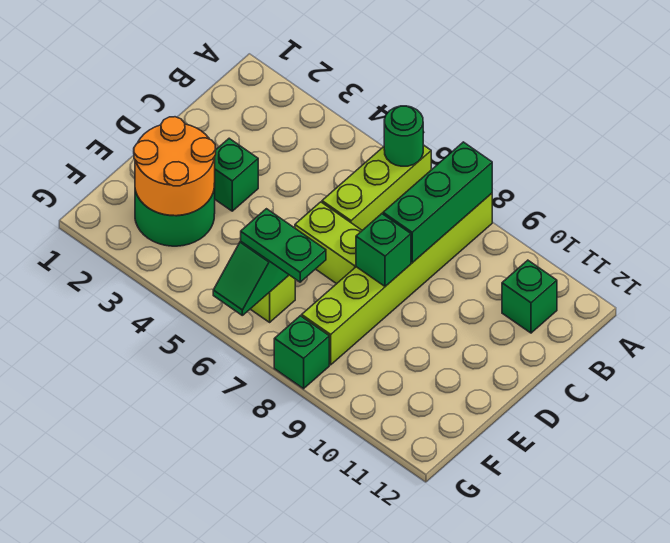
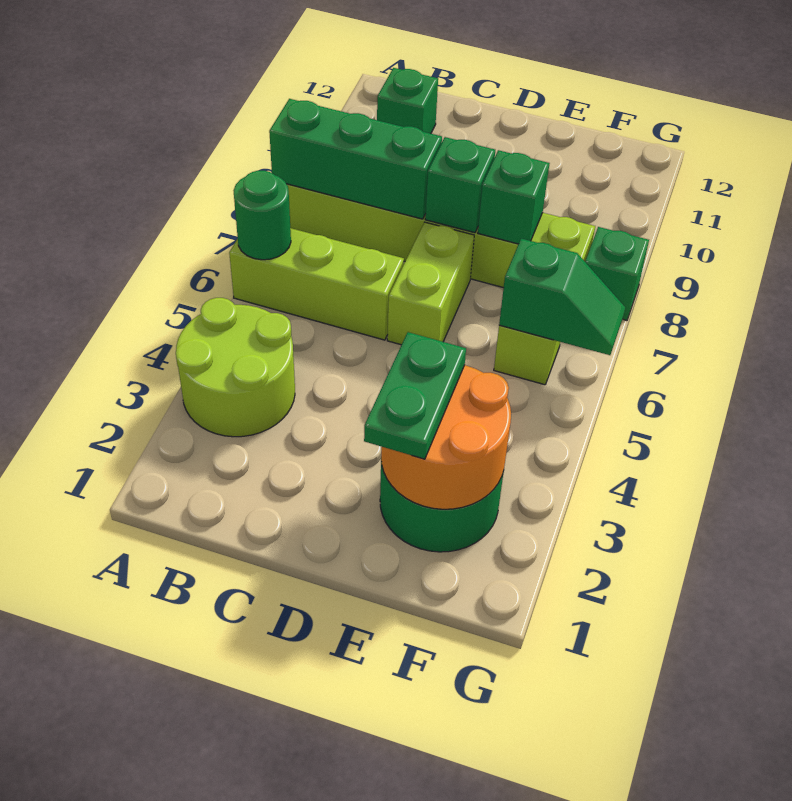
none -> lime 2x2 round brick [176,298,295,437]
green 1x1 brick [214,138,258,211] -> green 1x1 brick moved to [478,150,550,244]
green 1x2 plate [241,209,326,282] -> green 1x2 plate moved to [364,332,466,459]

